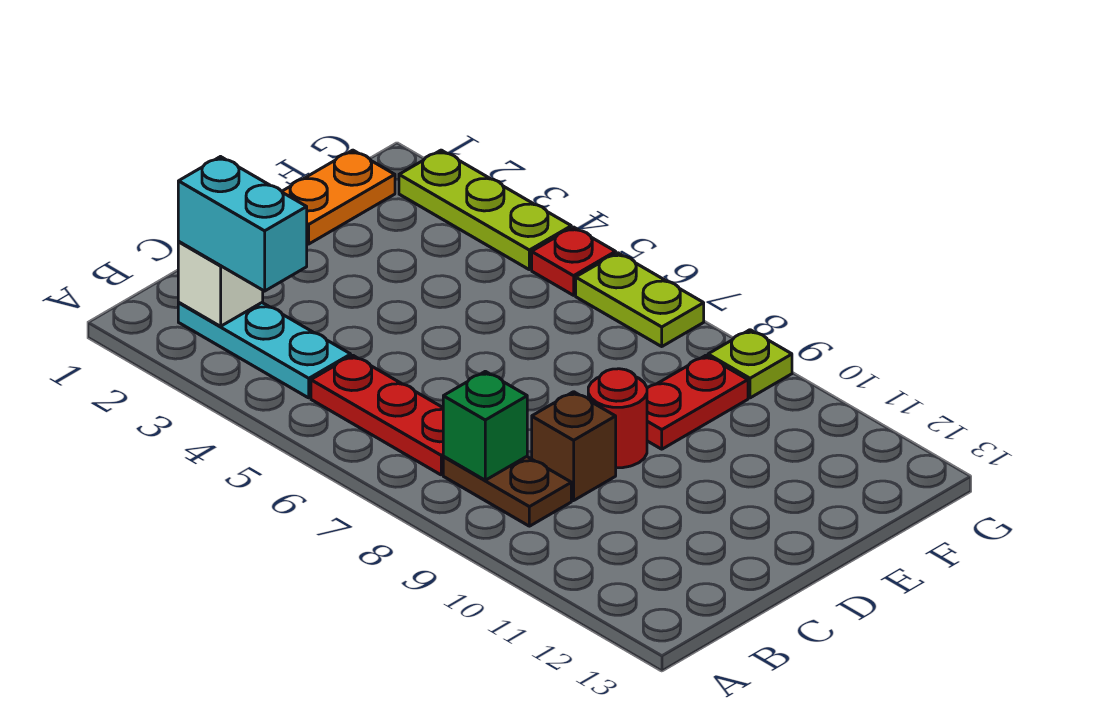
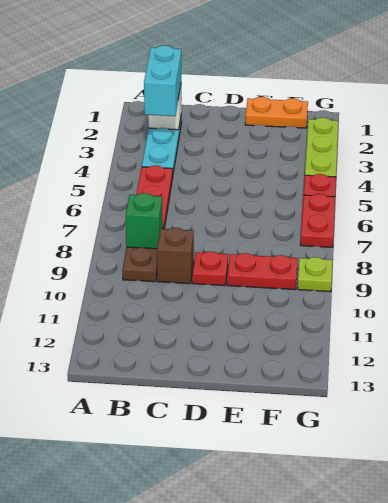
red 1x1 round brick [588,369,647,468] -> red 1x1 plate [192,251,228,286]
lime 1x2 plate [576,253,704,346] -> red 1x2 plate [300,194,335,247]

